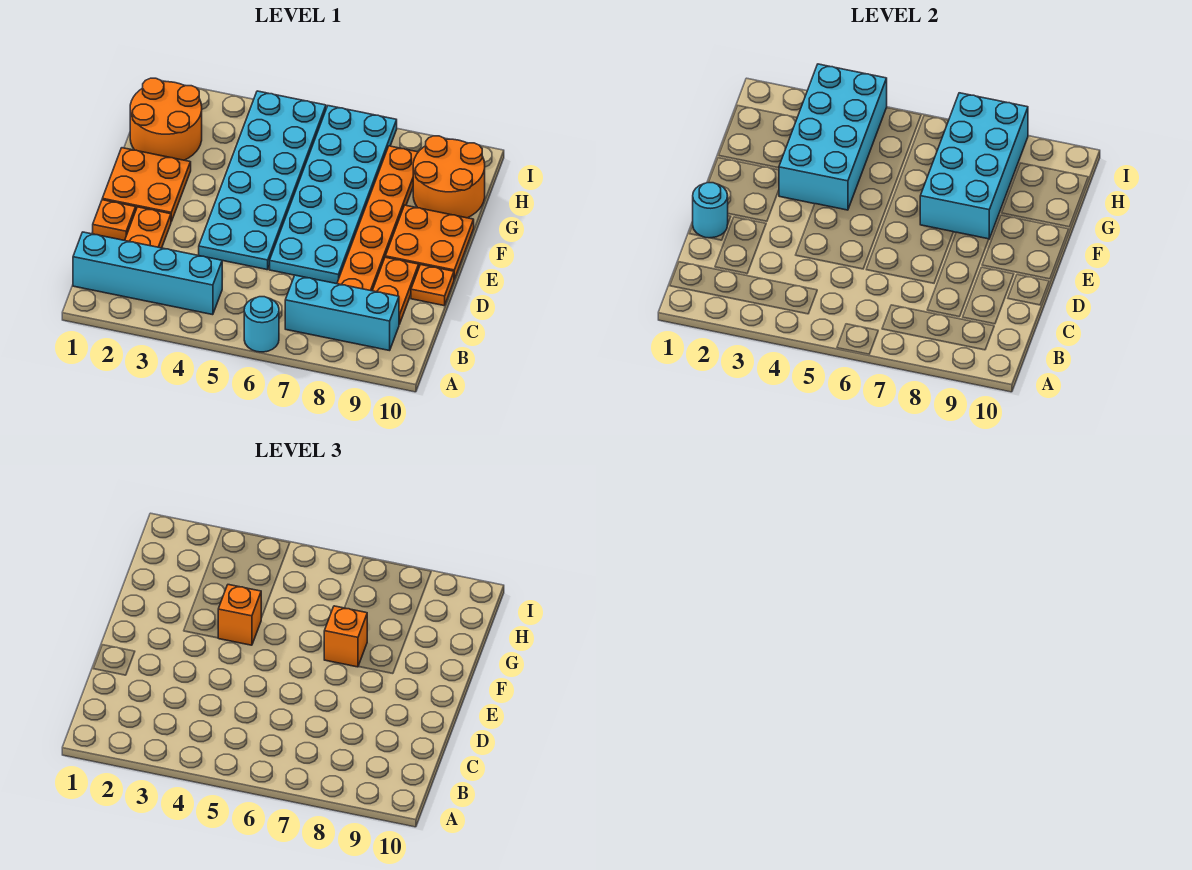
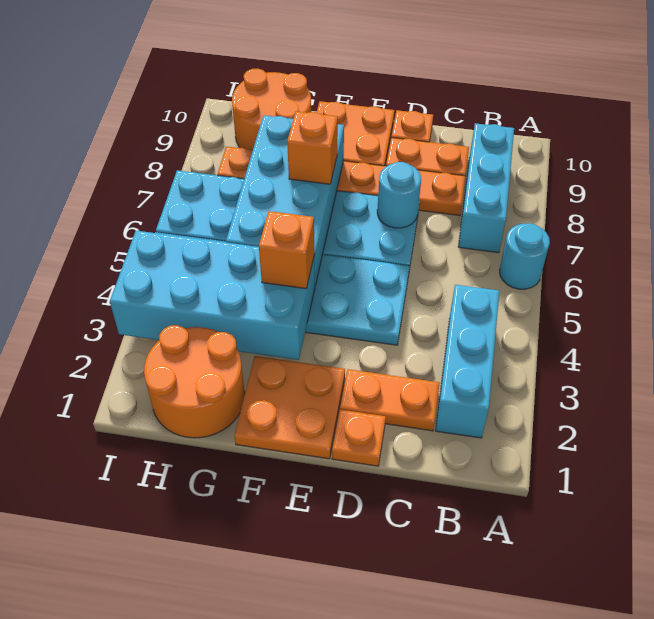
cyan 1x4 brick [73,232,222,315] -> cyan 1x3 brick [436,285,499,438]
cyan 1x1 round brick [693,183,728,238] -> cyan 1x1 round brick moved to [377,162,421,228]
cyan 2x4 brick [920,93,1028,239] -> cyan 2x4 brick turned to [226,115,344,286]

